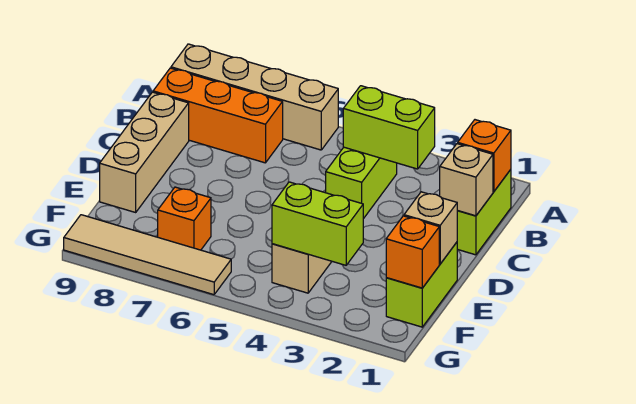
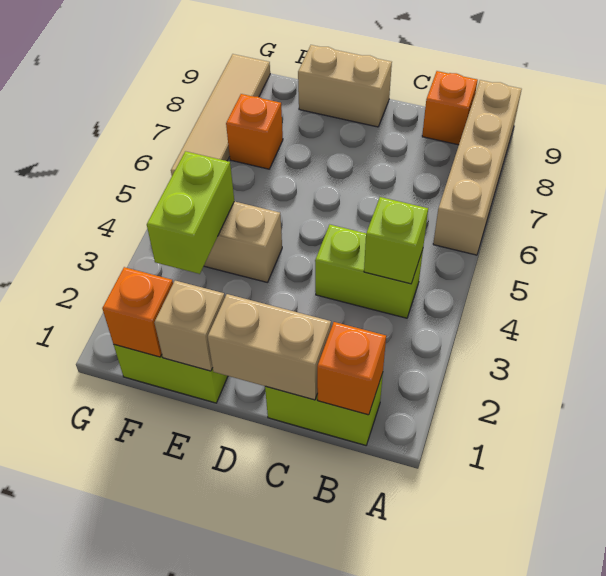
lime 1x2 brick [343,86,435,169] -> lime 1x1 brick [364,197,428,284]
orange 1x3 brick [153,68,283,163] -> orange 1x1 brick [422,71,478,145]
tan 1x1 brick [440,144,493,216] -> tan 1x2 brick [208,294,331,400]
tan 1x3 brick [100,92,189,212] -> tan 1x2 brick [298,45,392,127]

